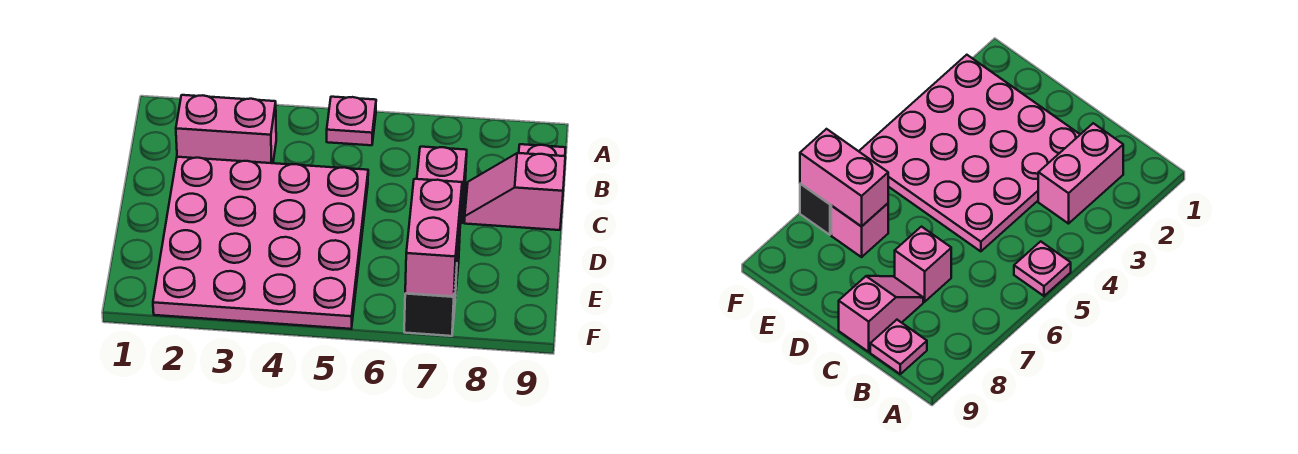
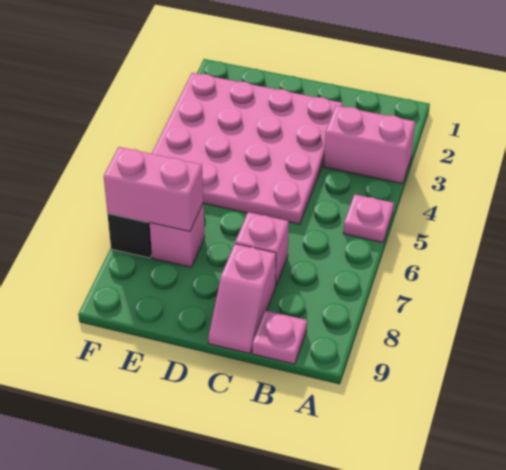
pink 1x2 brick [176,95,276,163] -> pink 1x2 brick turned to [324,105,415,184]
pink 1x2 slope [464,153,565,230] -> pink 1x2 slope turned to [208,244,276,354]

